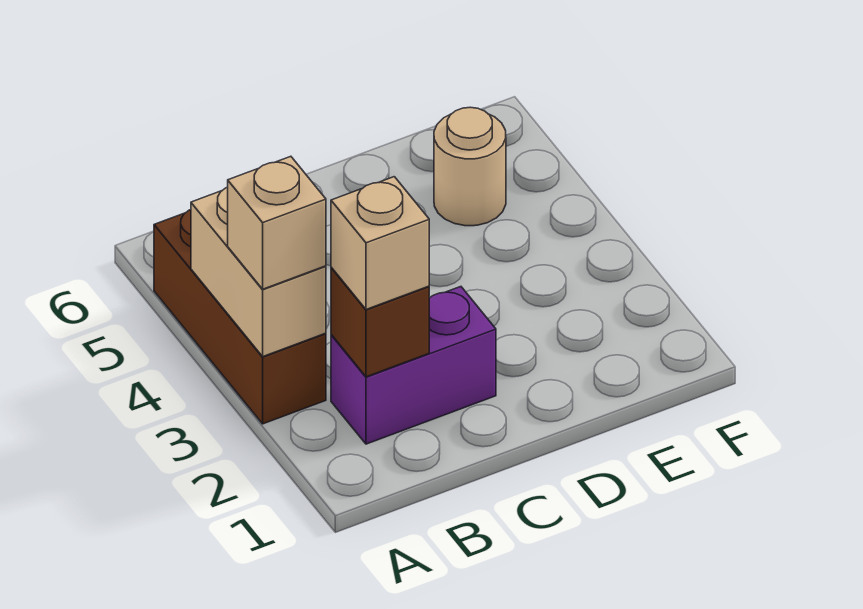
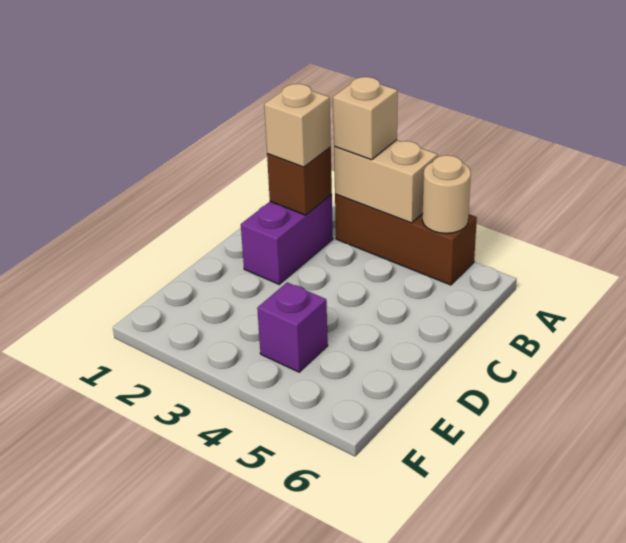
none -> purple 1x1 brick [257,283,328,372]
tan 1x1 round brick [434,107,506,226] -> tan 1x1 round brick moved to [422,155,471,233]

